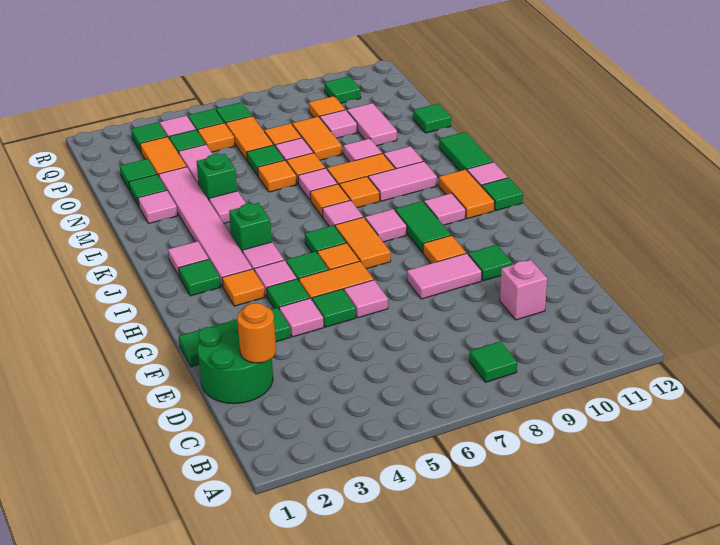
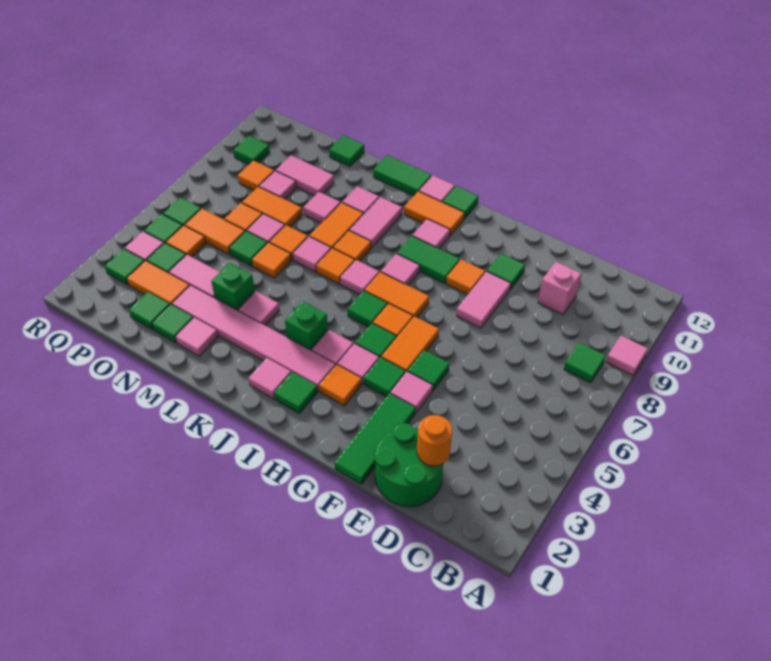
pink 1x1 tile [344,280,388,318] -> pink 1x1 tile moved to [606,336,648,375]

